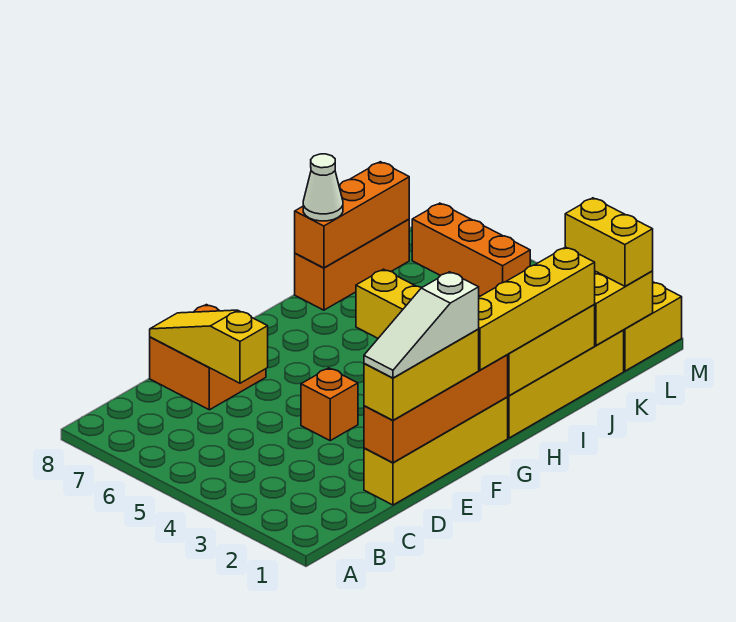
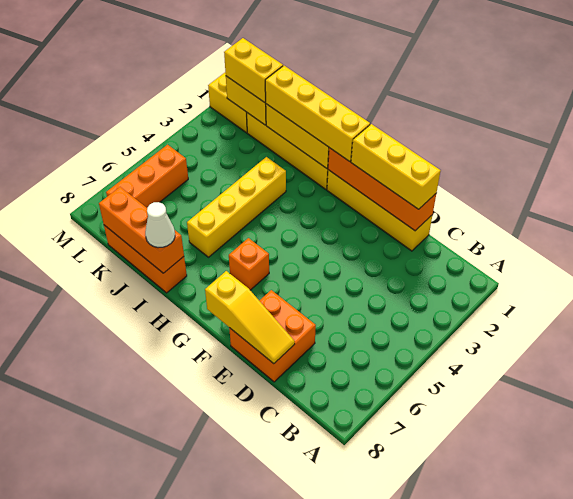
white 1x3 slope [364,272,479,378] -> none
yellow 1x3 slope [150,310,268,383] -> yellow 1x3 slope turned to [205,271,295,364]
orange 1x1 brick [301,368,358,441] -> orange 1x1 brick moved to [229,238,269,290]
yellow 1x2 brick [565,198,653,286] -> yellow 1x2 brick turned to [224,38,283,102]

